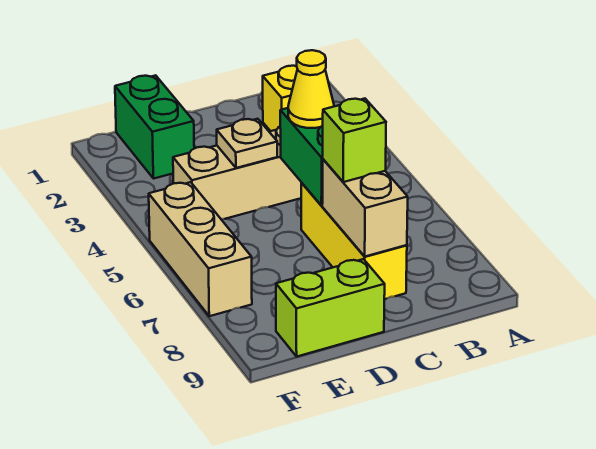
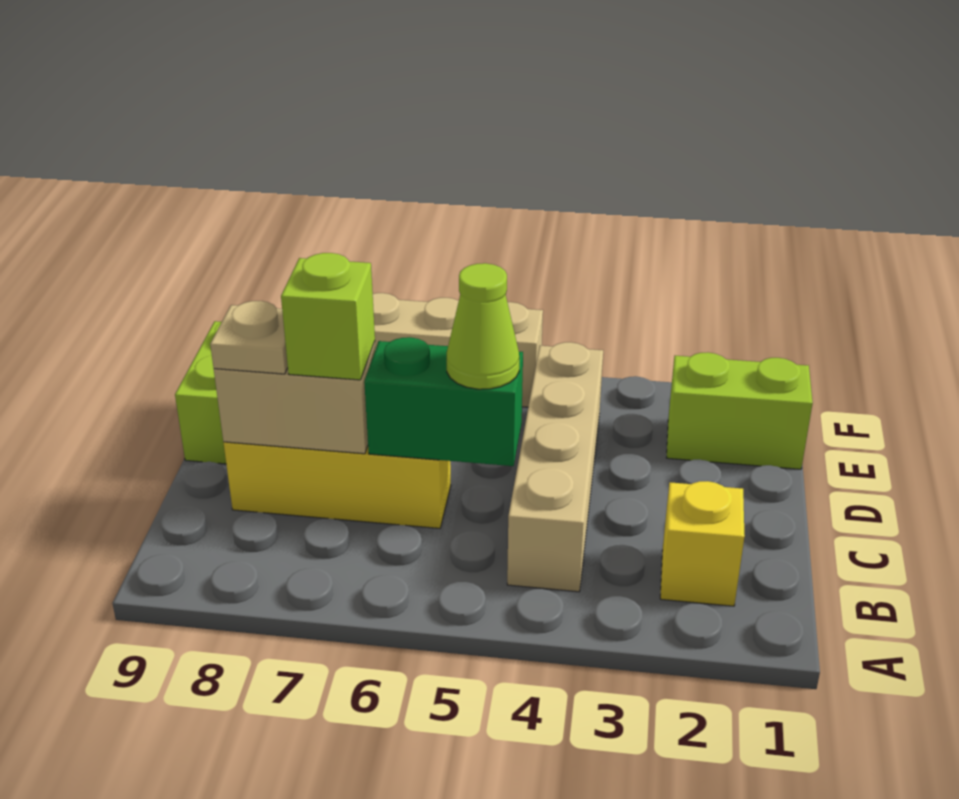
yellow 1x1 cone [288,50,334,128] -> lime 1x1 cone [447,263,519,389]
tan 1x1 plate [217,119,277,168] -> tan 1x1 plate moved to [210,301,288,374]
green 1x2 brick [115,75,194,179] -> lime 1x2 brick [667,352,813,469]

